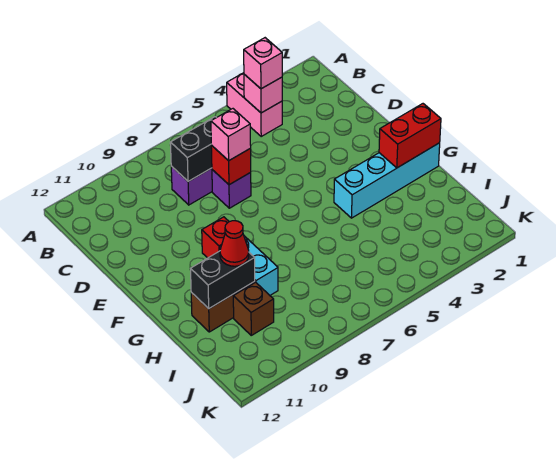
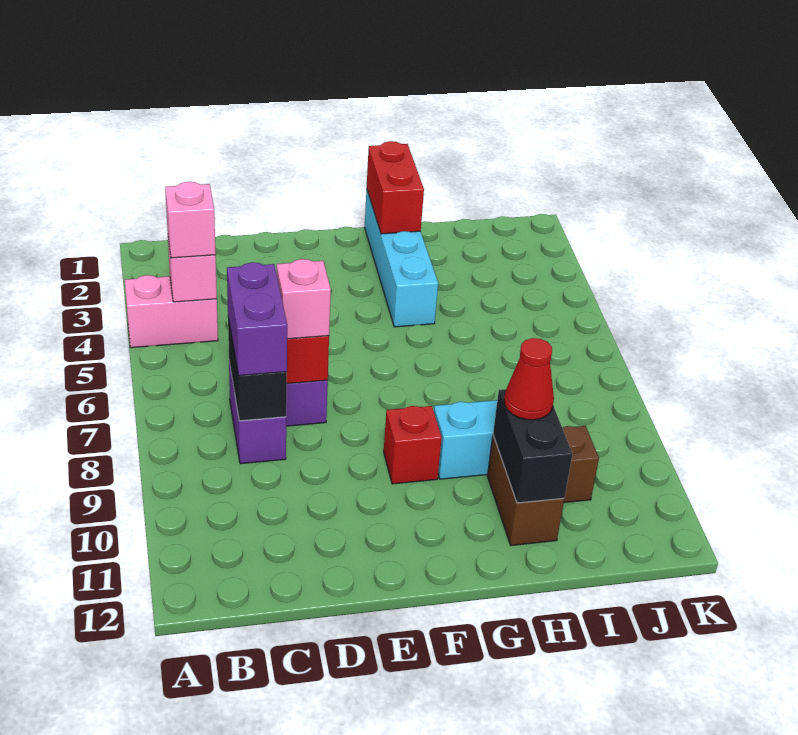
none -> purple 1x2 brick [227,262,287,376]

